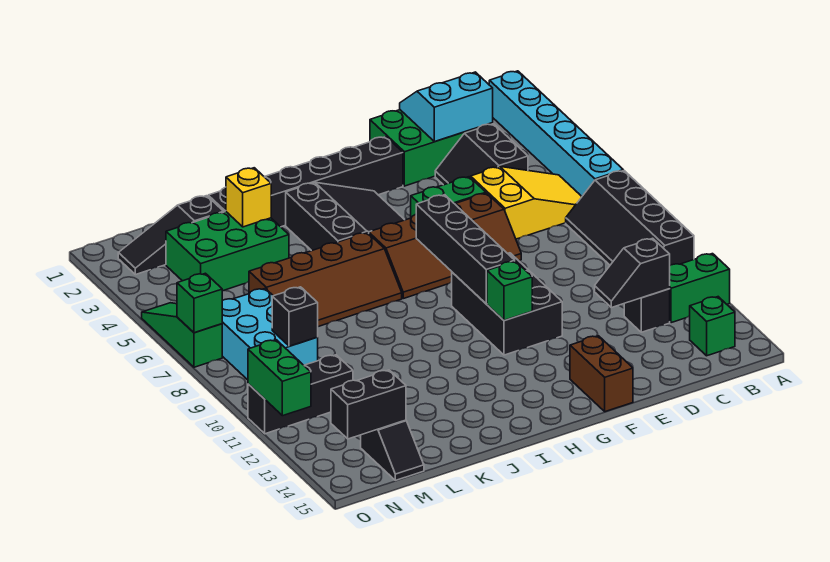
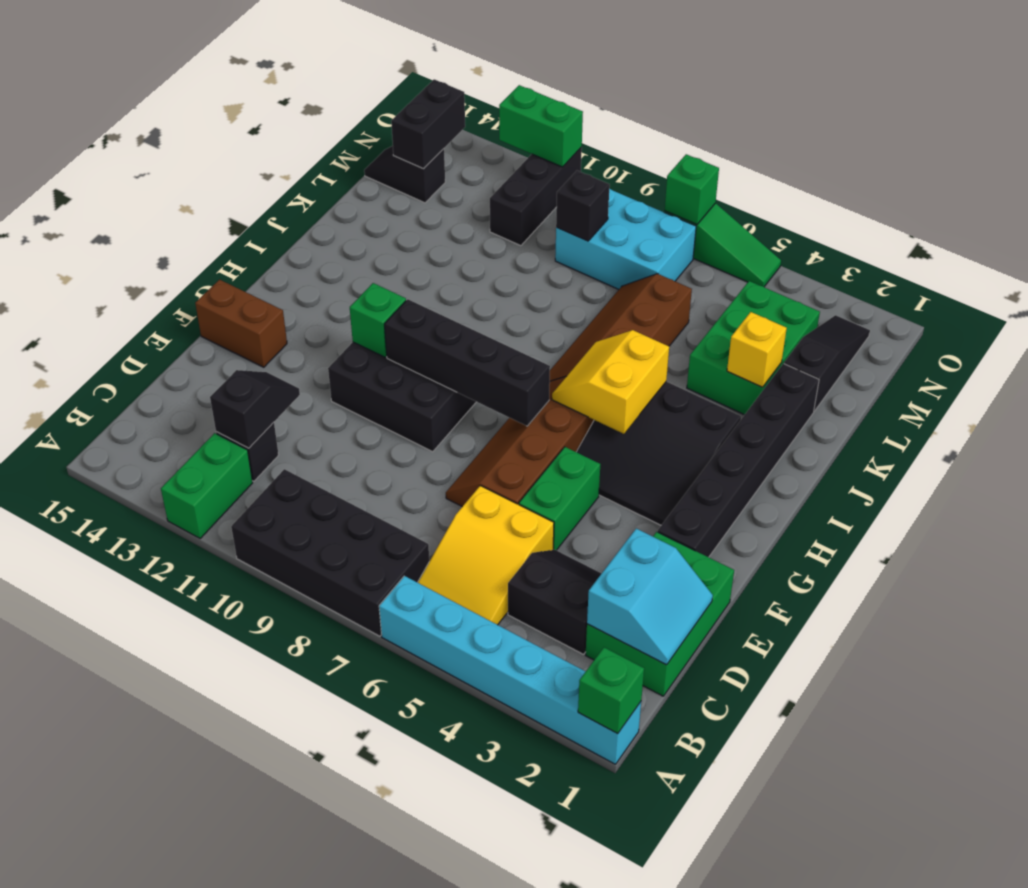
black 2x4 slope [566,171,694,265] -> black 2x4 brick [231,469,429,636]
green 1x1 brick [690,297,735,356] -> green 1x1 brick moved to [578,647,644,734]
none -> yellow 2x2 slope [552,330,669,434]

